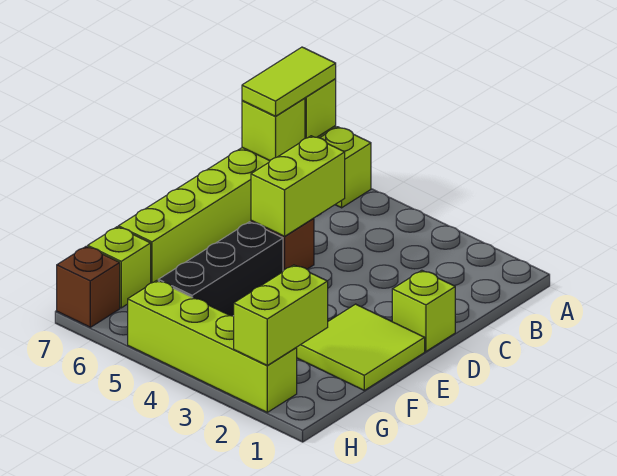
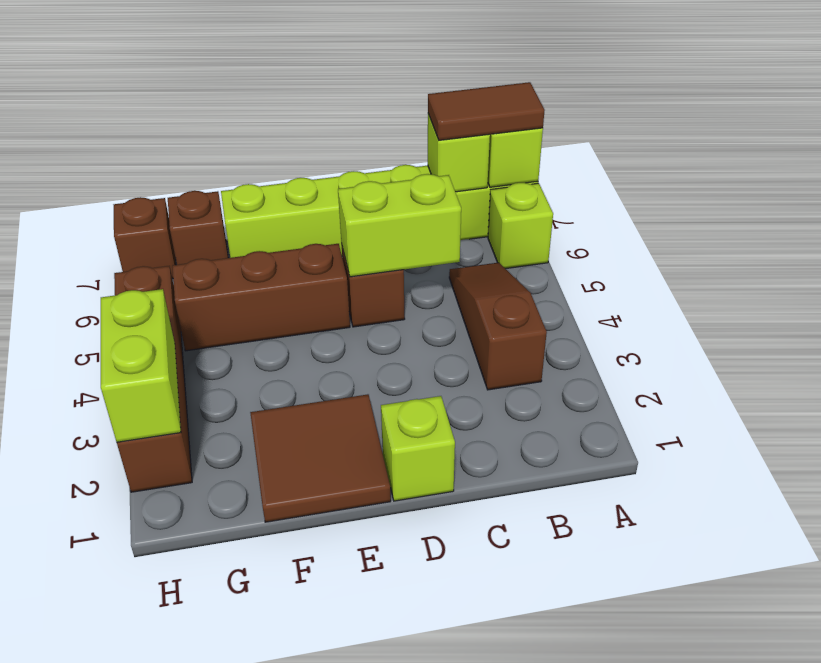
lime 1x2 tile [242,47,336,116] -> brown 1x2 tile [428,82,545,140]
none -> brown 1x3 slope [449,263,547,390]
lime 2x2 tile [297,304,425,390] -> brown 2x2 tile [250,394,391,522]
black 1x3 brick [158,222,283,316] -> brown 1x3 brick [172,244,350,351]
lime 1x2 brick [234,265,328,365] -> lime 1x2 brick turned to [101,289,181,442]
lime 1x1 brick [88,227,151,308] -> brown 1x1 brick [168,191,228,265]
lime 1x4 brick [128,281,297,412] -> brown 1x4 brick [114,266,192,492]

